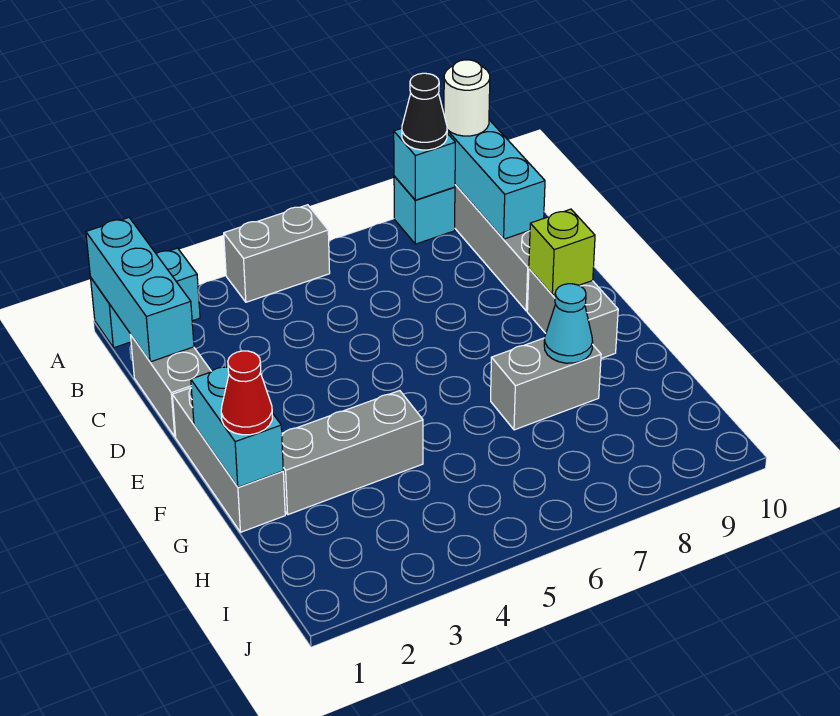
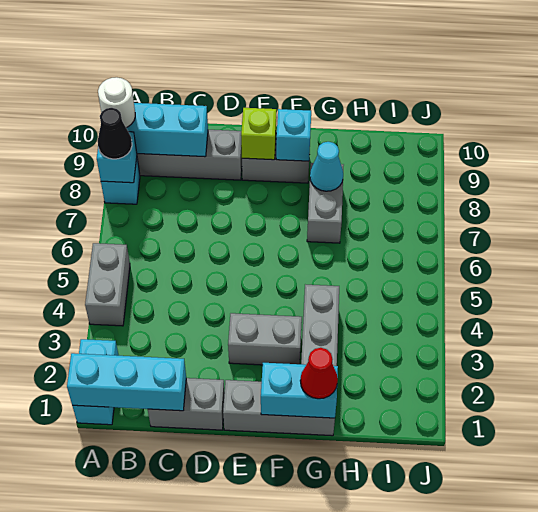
none -> grey 1x2 brick [228,313,302,365]
none -> cyan 1x1 brick [276,109,311,161]

